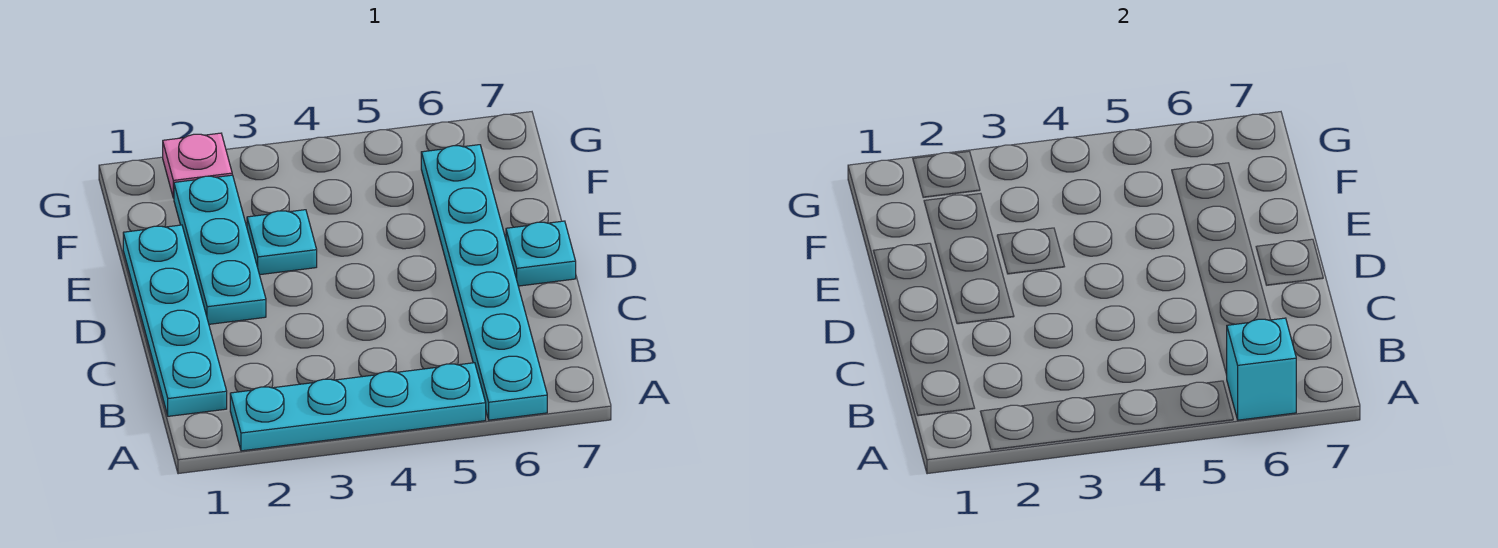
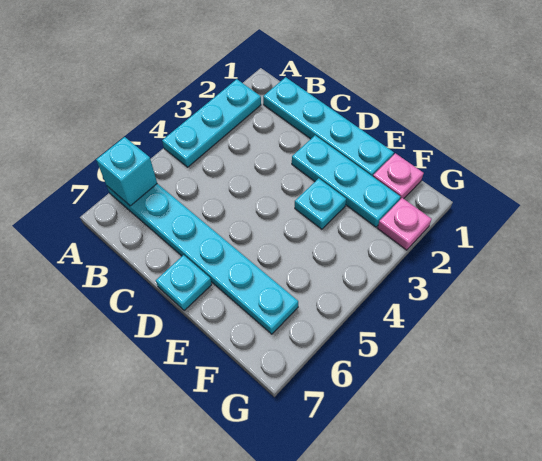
cyan 1x4 plate [230,363,486,451] -> cyan 1x3 plate [162,79,261,167]
none -> pink 1x1 plate [373,153,424,199]

